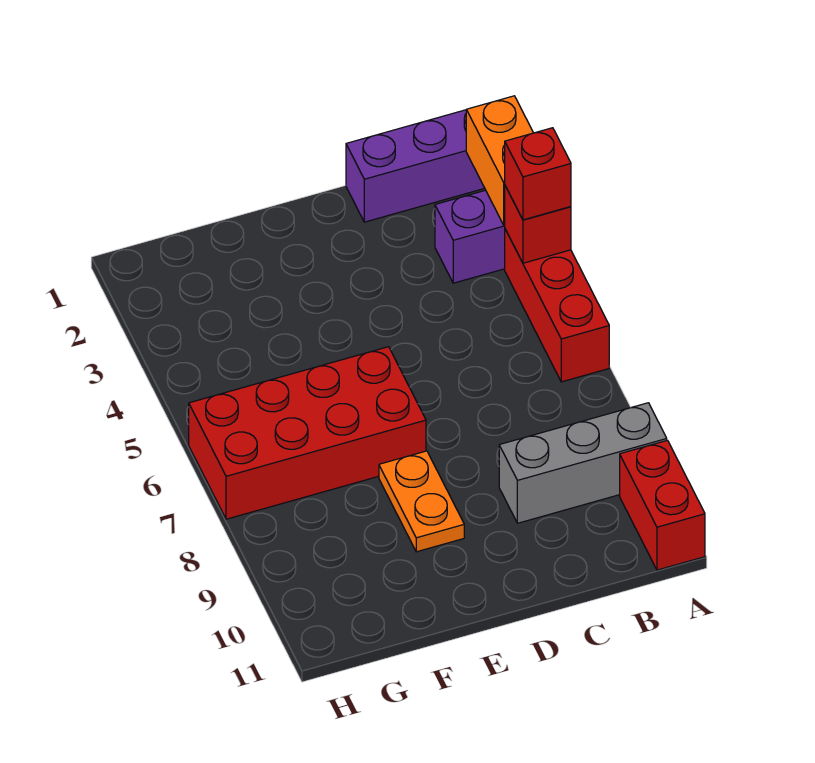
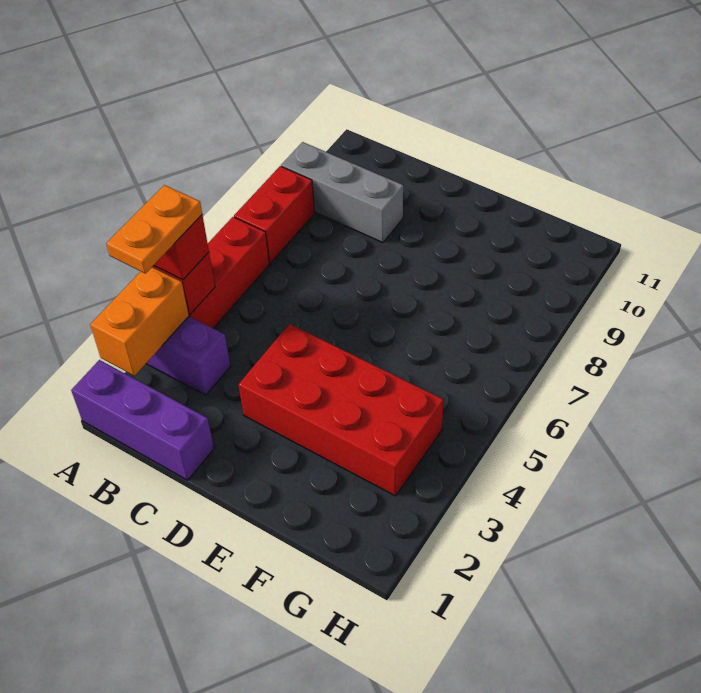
red 1x2 brick [620,440,705,570] -> red 1x2 brick moved to [234,166,314,263]
red 2x4 brick [189,347,426,519] -> red 2x4 brick moved to [239,324,443,496]
orange 1x2 plate [379,451,464,552] -> orange 1x2 plate moved to [106,185,202,273]

